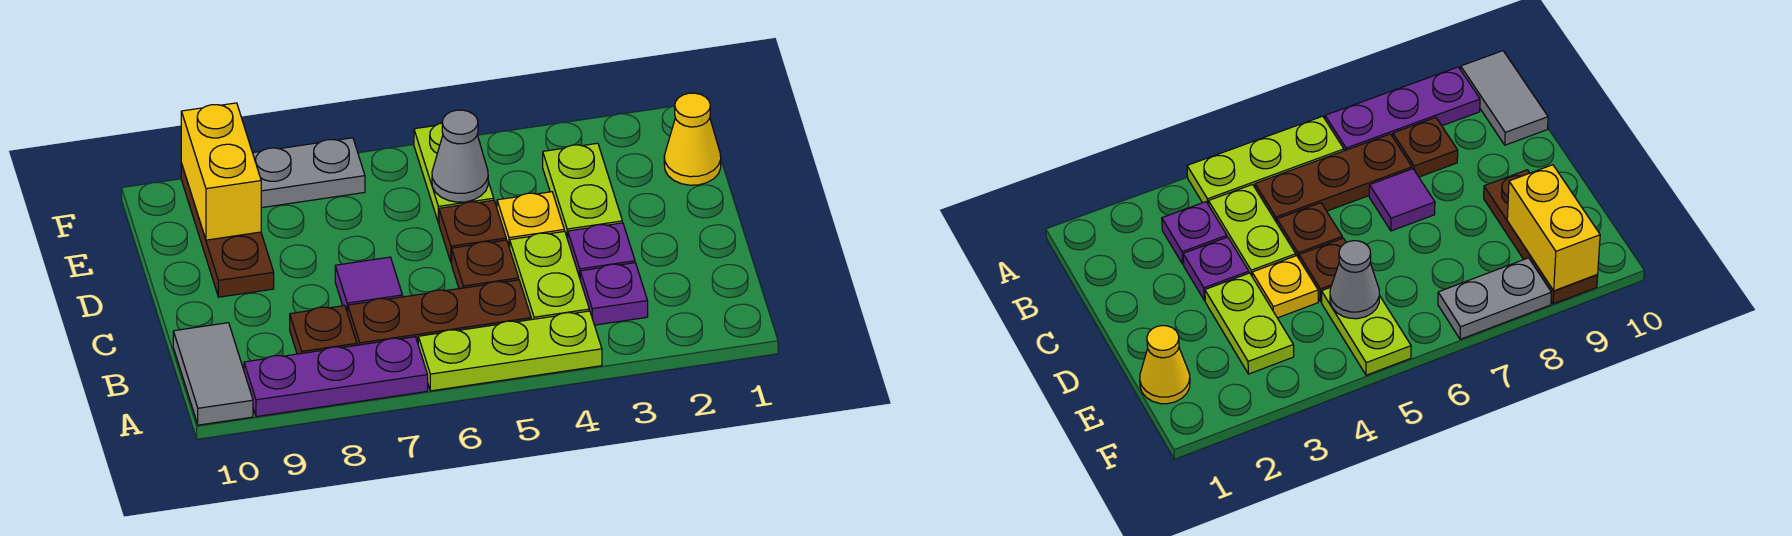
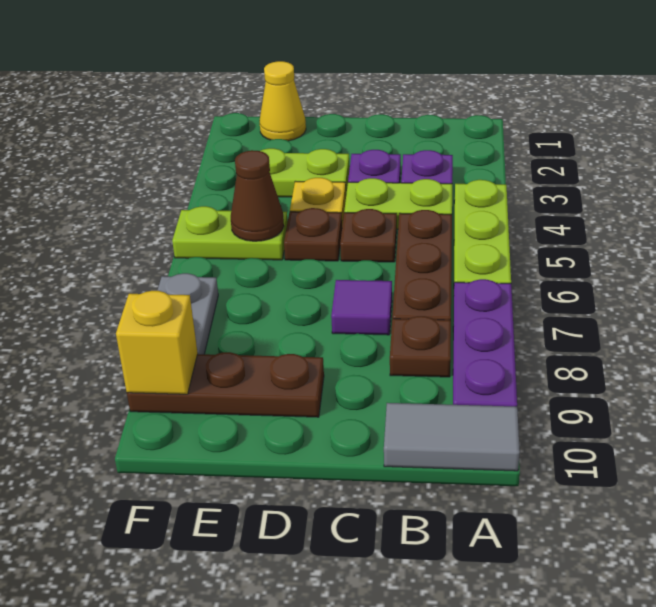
grey 1x1 cone [432,110,488,202] -> brown 1x1 cone [231,150,284,241]
yellow 1x2 brick [181,103,261,240] -> yellow 1x1 brick [116,291,198,394]

